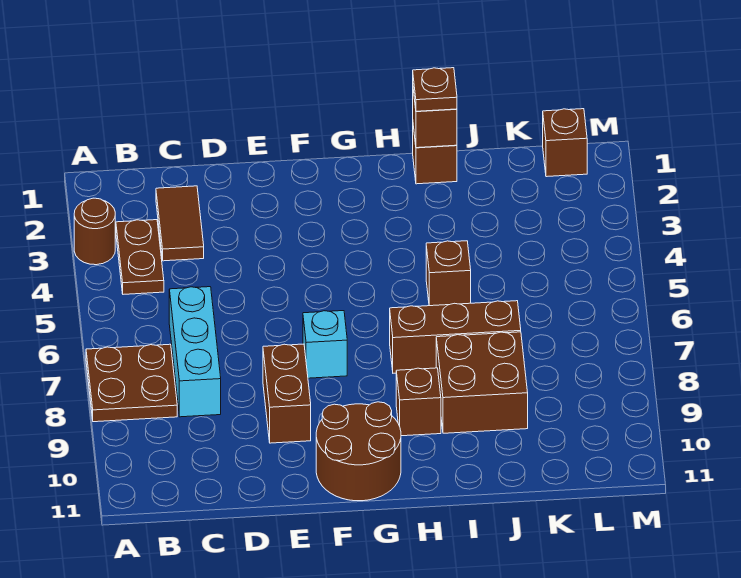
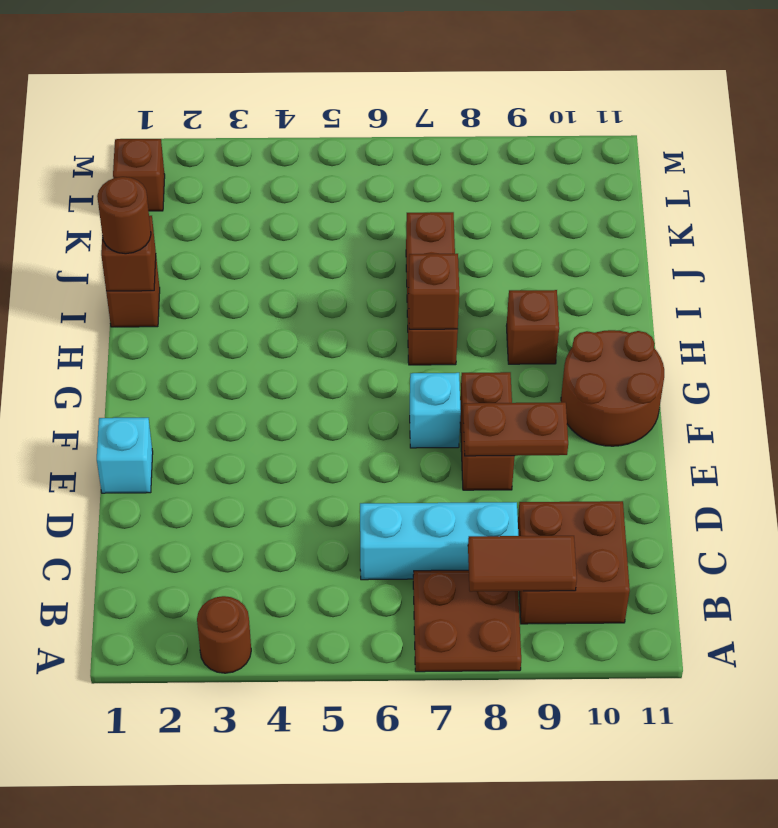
brown 1x2 plate [116,220,164,294] -> brown 1x2 plate moved to [463,402,568,456]
brown 1x2 tile [156,186,204,261] -> brown 1x2 tile moved to [468,536,577,592]
none -> cyan 1x1 brick [97,418,153,493]
brown 1x2 brick [263,344,311,443] -> brown 1x2 brick turned to [460,372,515,490]
brown 1x1 plate [413,68,457,111] -> brown 1x1 round brick [97,177,151,254]
brown 1x1 brick [426,241,471,306] -> brown 1x1 brick moved to [408,254,459,329]
brown 2x2 brick [436,332,528,433] -> brown 2x2 brick moved to [518,501,630,624]

